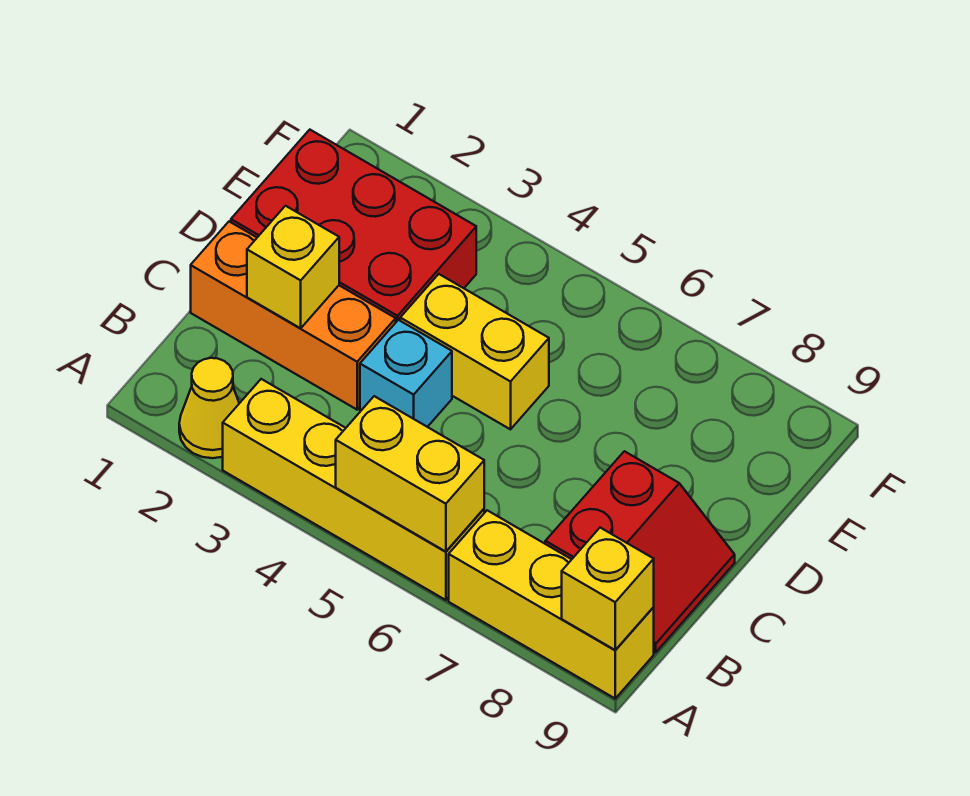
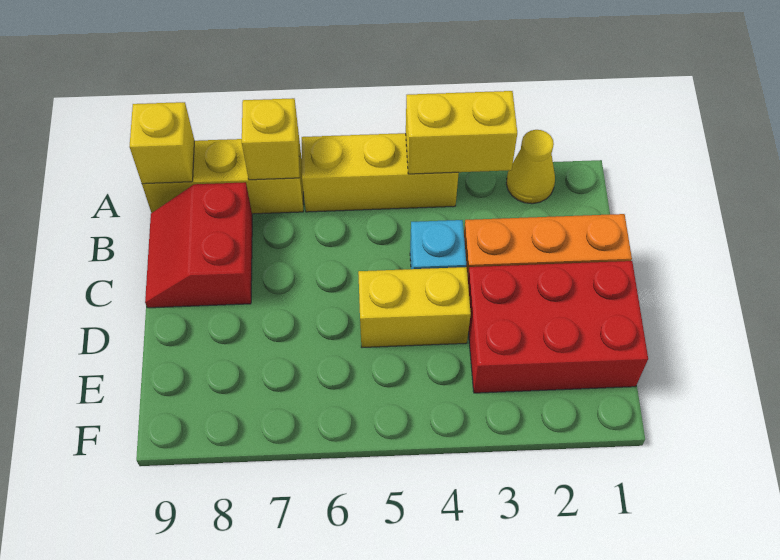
yellow 1x4 brick [223,379,484,600] -> yellow 1x3 brick [302,133,459,212]
yellow 1x2 brick [336,396,484,552] -> yellow 1x2 brick moved to [406,91,517,174]
yellow 1x1 brick [247,206,339,328] -> yellow 1x1 brick moved to [242,98,299,180]

